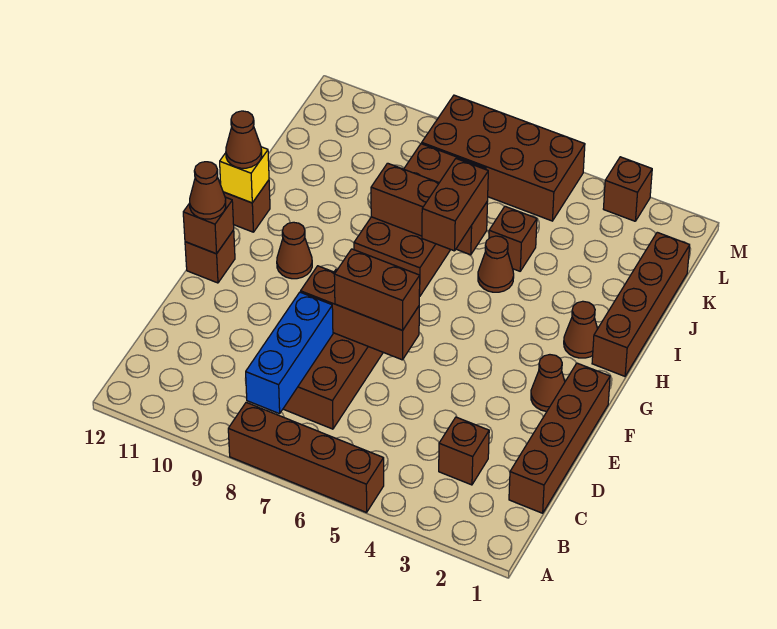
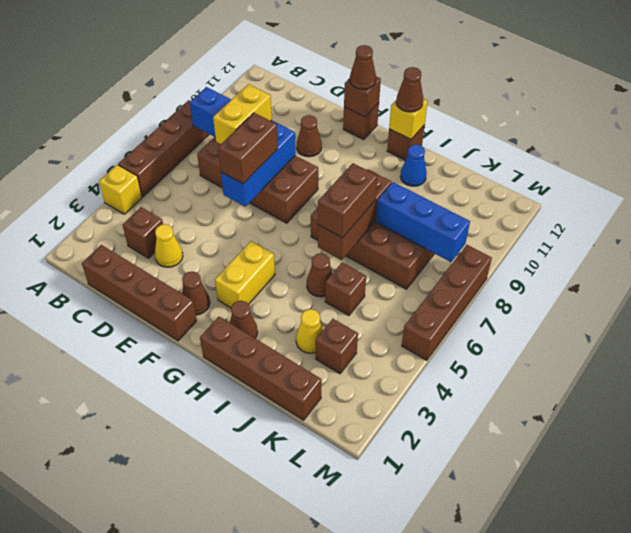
none -> yellow 1x1 brick [99,165,142,214]
none -> yellow 1x1 cone [155,224,183,267]
none -> yellow 1x2 brick [213,84,272,144]
brown 1x3 brick [301,266,419,360] -> blue 1x3 brick [221,121,295,207]
none -> yellow 1x2 brick [215,241,275,308]
brown 1x1 cone [277,222,312,279] -> brown 1x1 cone moved to [297,115,322,157]
brown 1x2 brick [422,159,488,251] -> brown 1x2 brick turned to [318,163,377,238]
none -> blue 1x1 cone [400,144,427,186]
none -> yellow 1x1 cone [296,309,323,353]
none -> blue 1x3 brick [376,182,470,262]
brown 2x4 brick [422,95,585,221] -> brown 1x4 brick [402,245,492,360]
brown 1x1 brick [603,157,652,221] -> brown 1x1 brick moved to [316,319,358,374]

